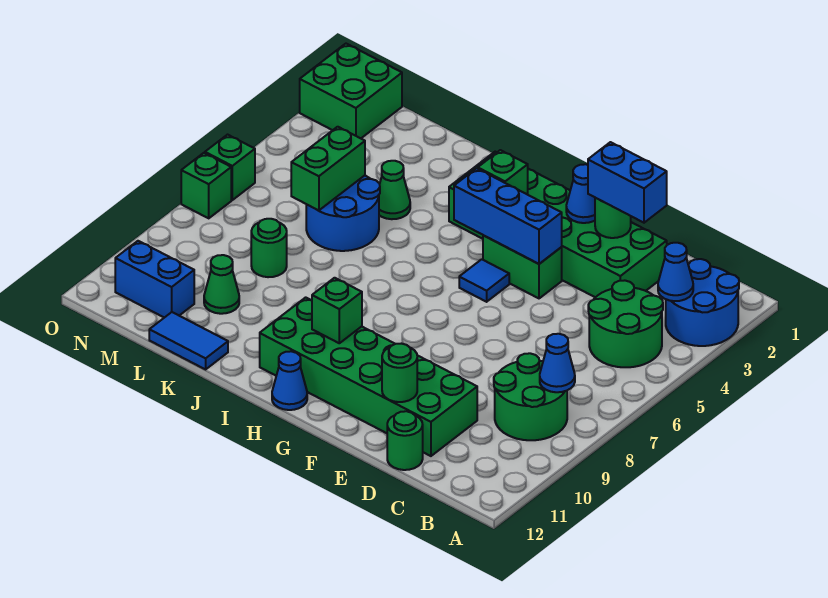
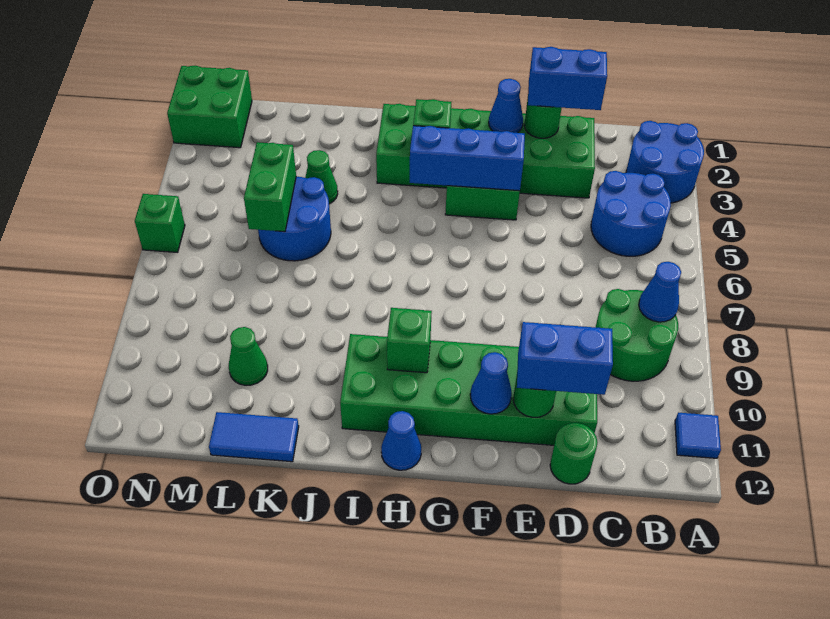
blue 1x1 cone [658,243,693,301] -> blue 1x1 cone moved to [470,352,512,414]
green 2x2 round brick [588,280,663,367] -> blue 2x2 round brick [591,171,671,256]
blue 1x1 tile [459,259,509,302] -> blue 1x1 tile moved to [675,413,721,458]
green 1x1 round brick [251,219,287,277] -> none
blue 1x2 brick [115,241,194,318] -> blue 1x2 brick moved to [517,322,613,395]
green 1x1 brick [181,153,231,218] -> none

